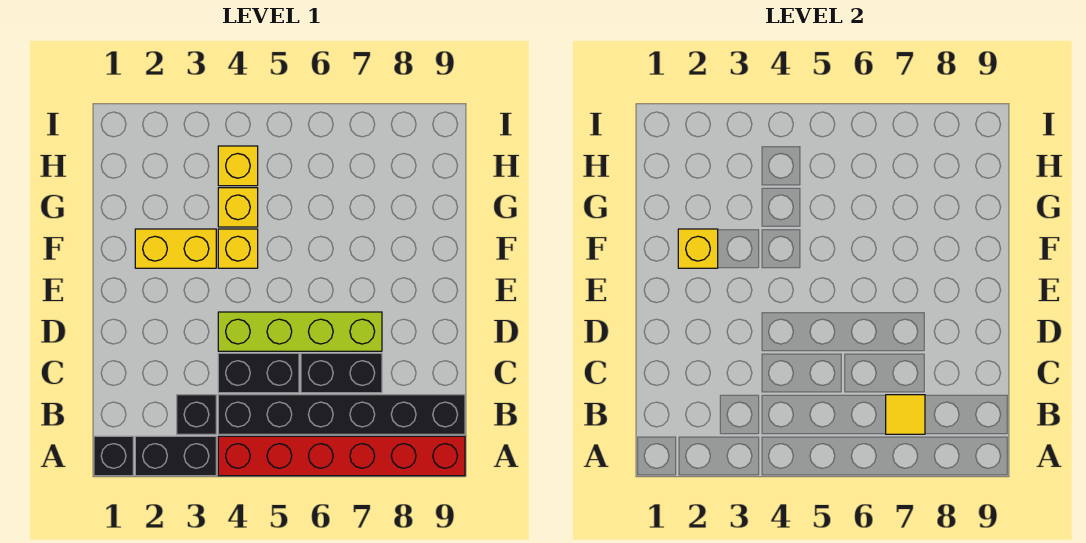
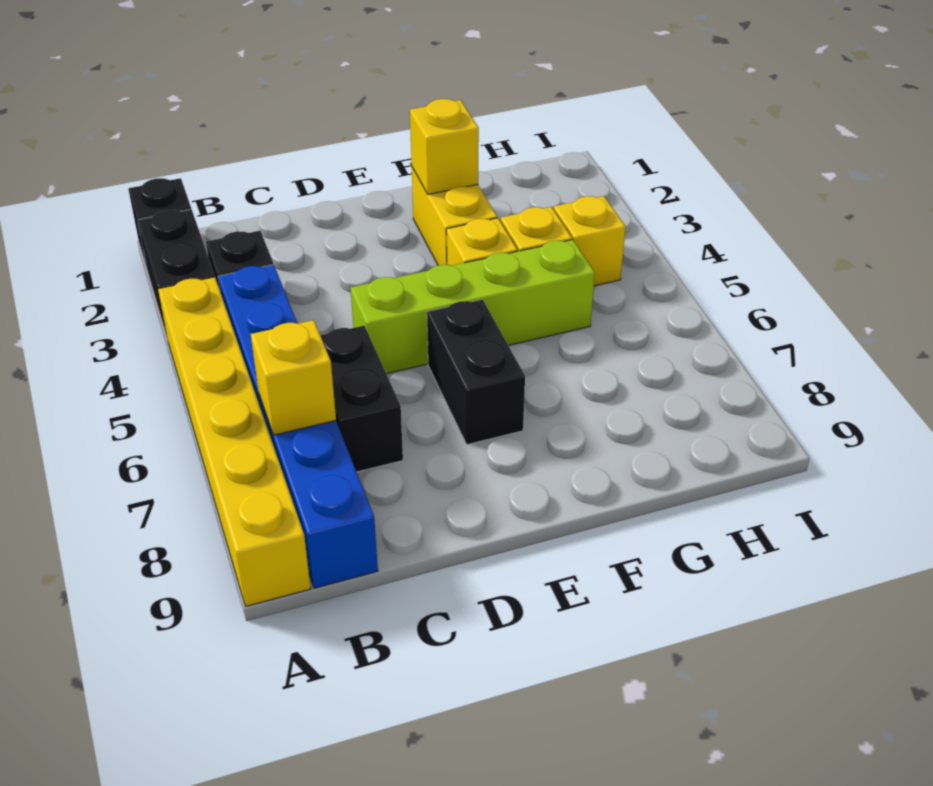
red 1x6 brick [218,436,465,476] -> yellow 1x6 brick [158,277,311,606]
black 1x6 brick [218,395,465,434] -> blue 1x6 brick [218,265,378,588]
yellow 1x1 tile [886,395,925,434] -> yellow 1x1 brick [251,320,336,435]
black 1x2 brick [218,353,299,393] -> black 1x2 brick moved to [427,299,525,445]
lime 1x4 brick [218,312,382,351] -> lime 1x4 brick turned to [351,240,595,374]

